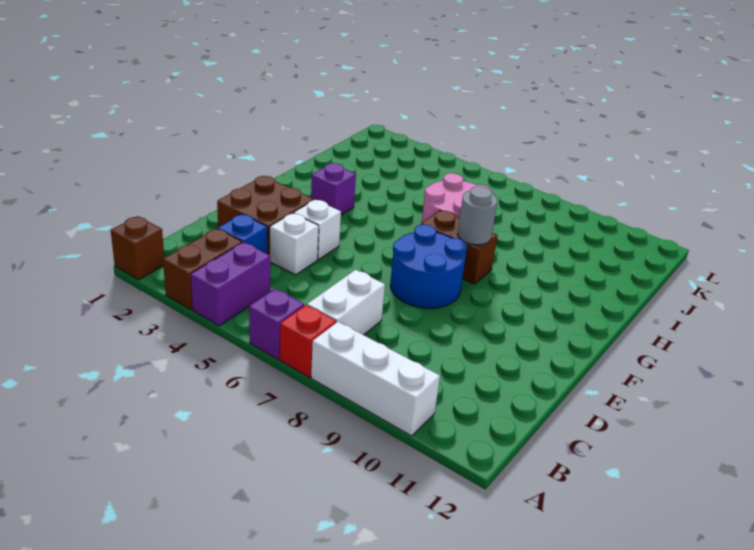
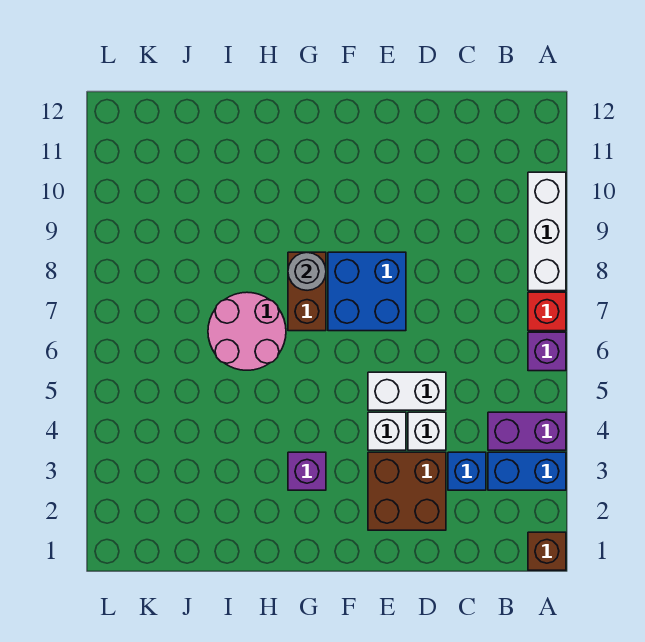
brown 1x2 brick [163,228,242,310] -> blue 1x2 brick [488,452,566,490]
white 1x2 brick [307,270,385,335] -> white 1x2 brick moved to [368,372,446,410]
blue 2x2 round brick [390,225,467,308] -> blue 2x2 brick [328,252,406,331]

